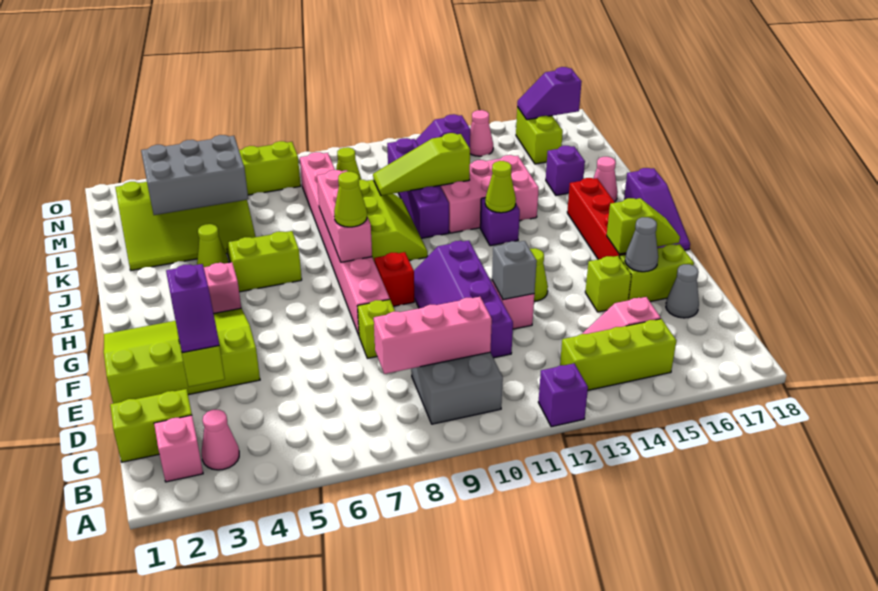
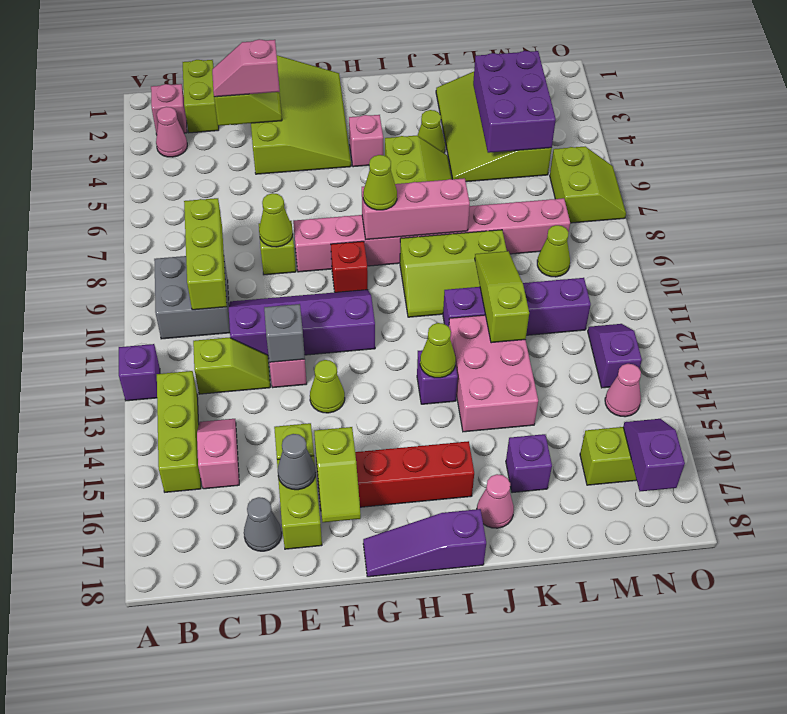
pink 1x3 brick [374,297,492,374] -> lime 1x3 brick [184,198,227,310]
none -> lime 1x2 slope [193,338,270,394]
purple 1x2 slope [166,264,219,353] -> pink 1x2 slope [212,39,280,97]
none -> lime 1x1 cone [259,193,293,247]
grey 2x3 brick [141,135,248,215] -> purple 2x3 brick [473,51,556,153]

